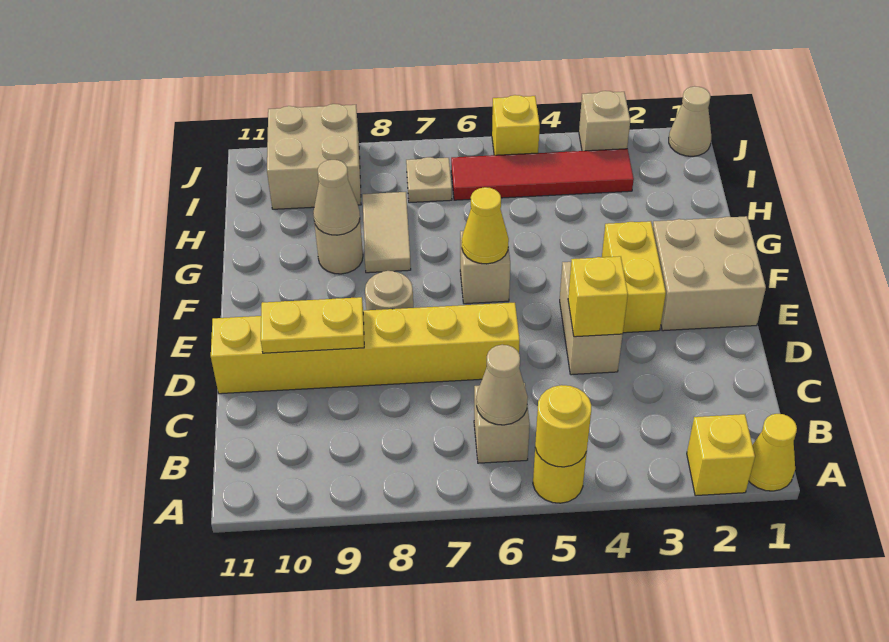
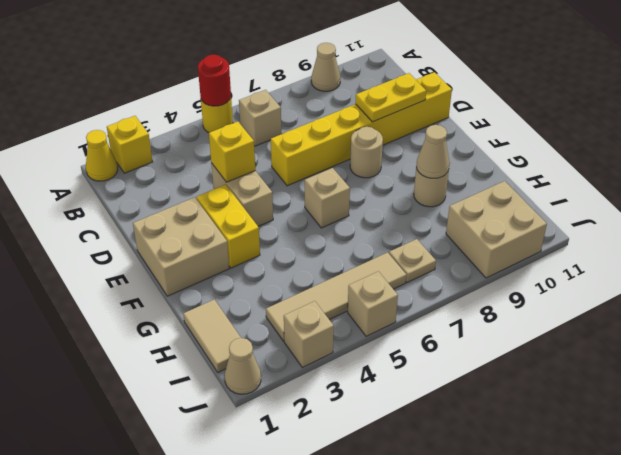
yellow 1x1 round brick [535,385,591,467] -> red 1x1 round brick [198,55,231,106]
tan 1x1 cone [476,345,528,425] -> tan 1x1 cone moved to [311,43,340,91]
yellow 1x1 cone [462,187,509,264] -> none
tan 1x2 tile [363,192,411,273] -> tan 1x2 tile moved to [183,300,241,372]
red 1x4 tile [451,149,634,200] -> tan 1x4 tile [266,252,406,341]
yellow 1x1 brick [492,95,540,155] -> tan 1x1 brick [348,271,398,336]

